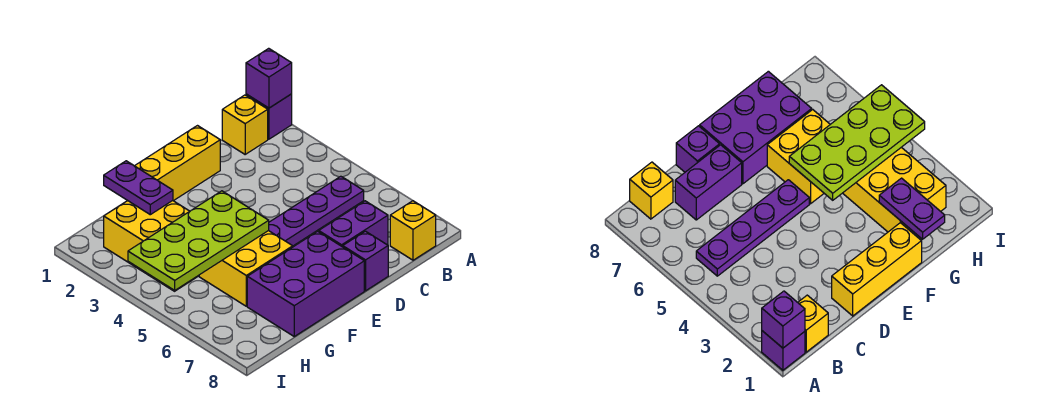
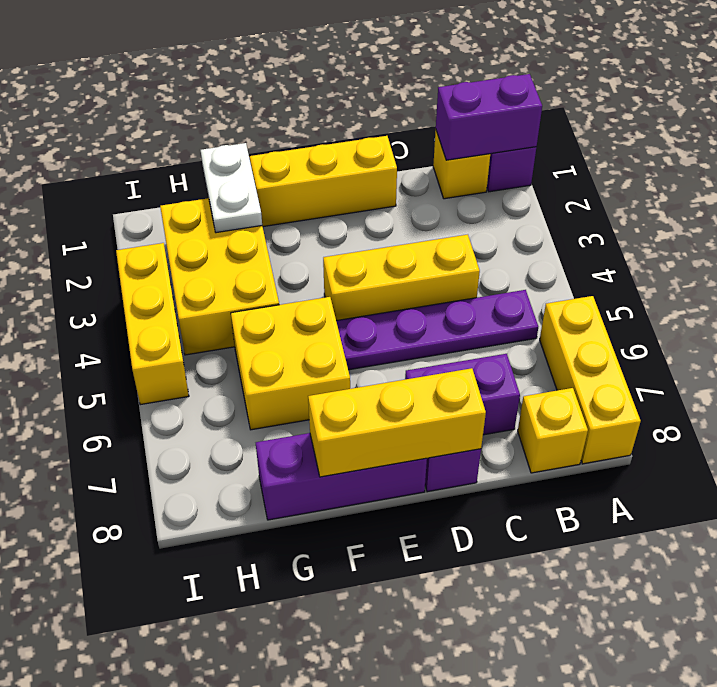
purple 1x1 brick [246,48,292,108] -> purple 1x2 brick [436,74,542,160]
none -> yellow 1x3 brick [540,296,641,464]
none -> yellow 1x3 brick [323,235,480,321]
none -> yellow 1x3 brick [308,368,486,477]
purple 2x3 brick [247,231,364,336] -> purple 1x3 brick [256,433,427,520]
lime 2x4 plate [128,191,269,290] -> none
purple 1x2 plate [104,161,173,215] -> white 1x2 plate [201,143,262,233]
none -> yellow 1x3 brick [116,243,189,405]

